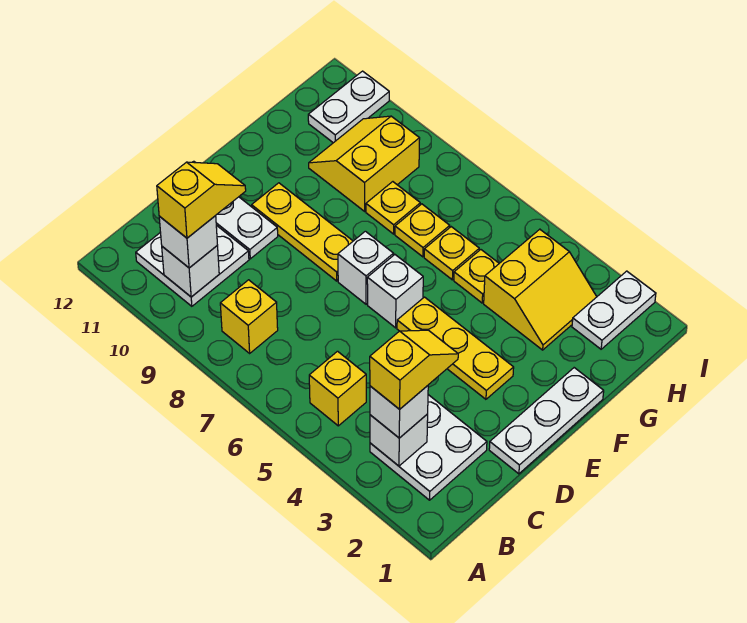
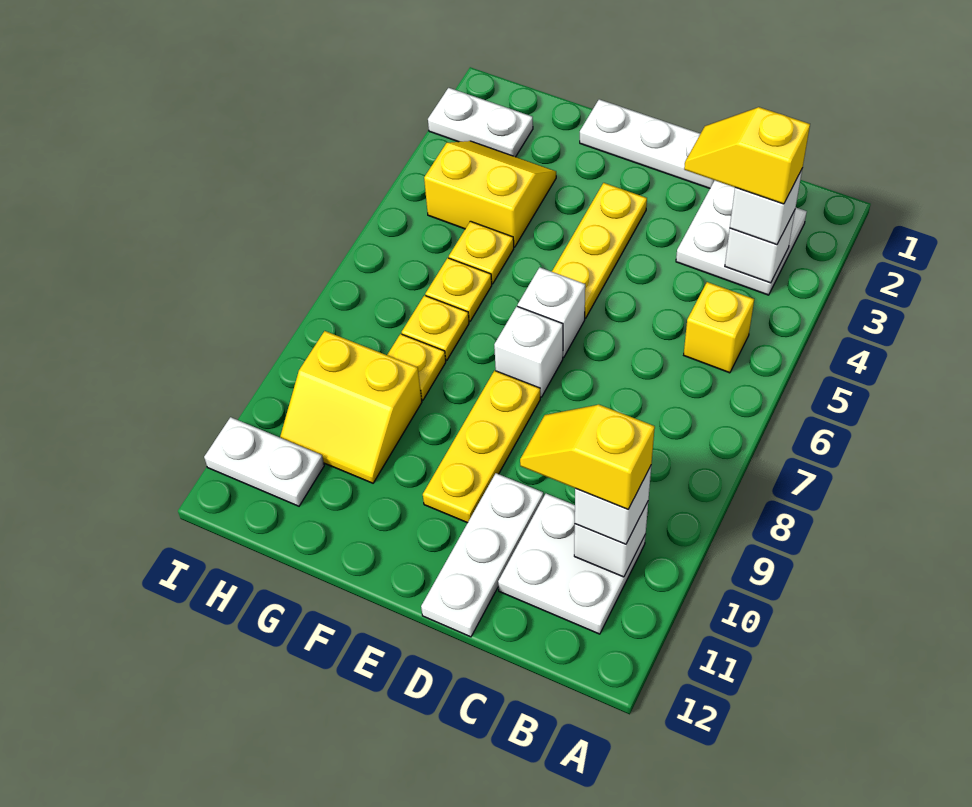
yellow 1x1 brick [220,280,278,353] -> none

